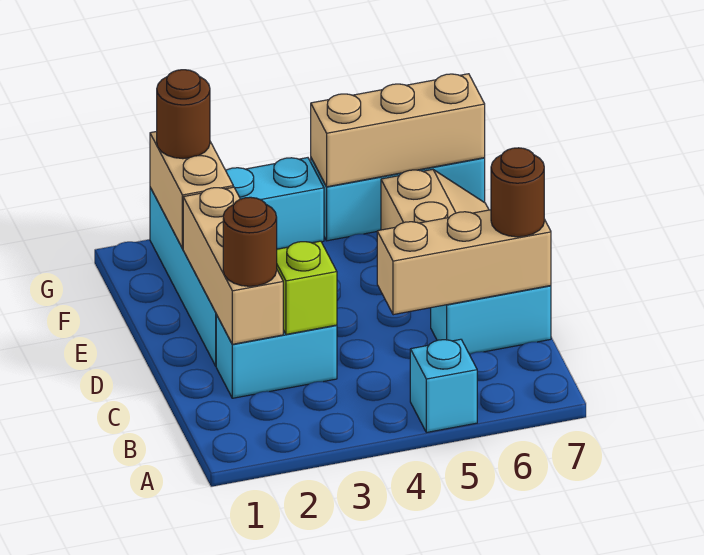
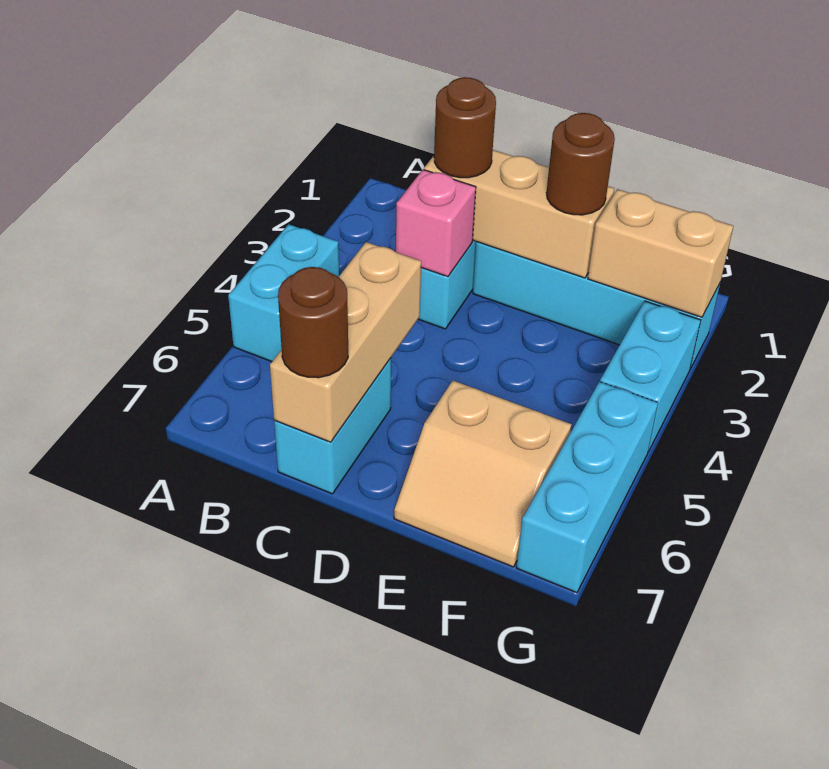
cyan 1x1 brick [410,339,477,432] -> cyan 1x2 brick [228,224,339,362]
lime 1x1 brick [277,241,337,334] -> pink 1x1 brick [396,170,476,277]
brown 1x1 round brick [157,70,210,159] -> brown 1x1 round brick moved to [547,113,615,215]
tan 1x3 brick [311,74,485,187] -> none

